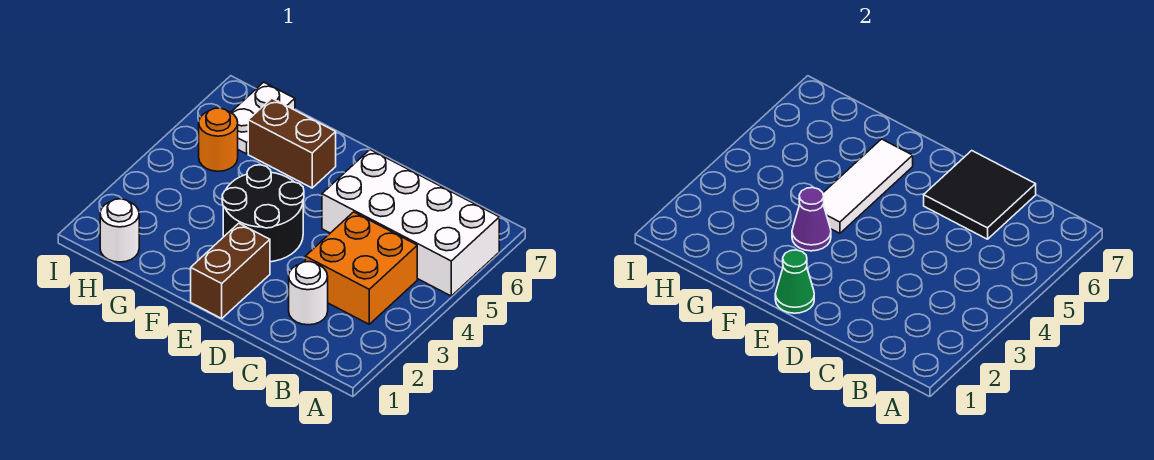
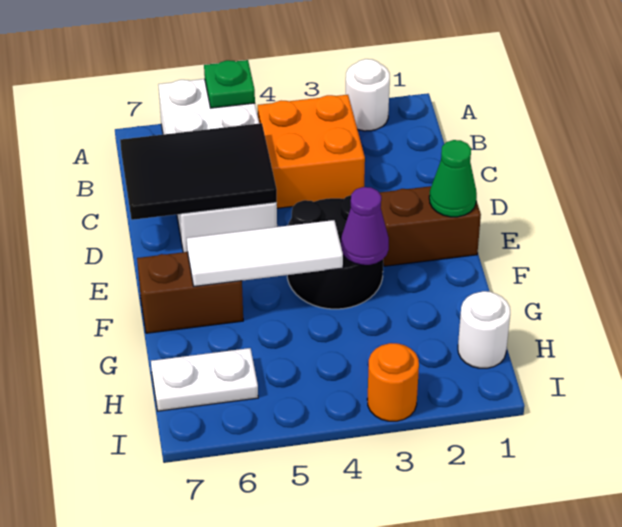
none -> green 1x1 plate [204,60,255,108]
white 1x1 round brick [289,262,328,325] -> white 1x1 round brick moved to [346,59,390,131]
black 2x2 tile [924,151,1036,239] -> black 2x3 tile [120,123,277,220]
brown 1x2 brick [248,98,336,188] -> brown 1x2 brick turned to [137,252,243,333]
orange 1x1 round brick [199,108,238,171] -> orange 1x1 round brick moved to [367,343,419,421]

